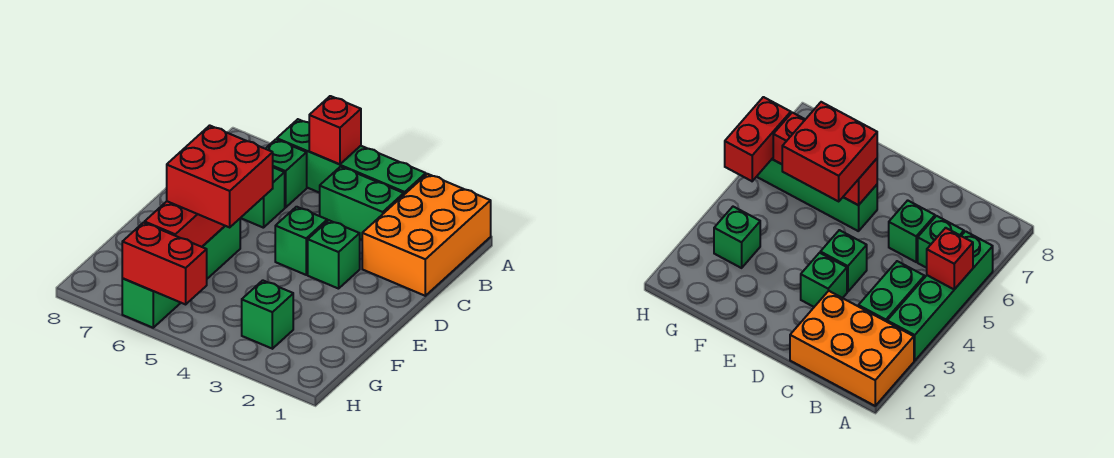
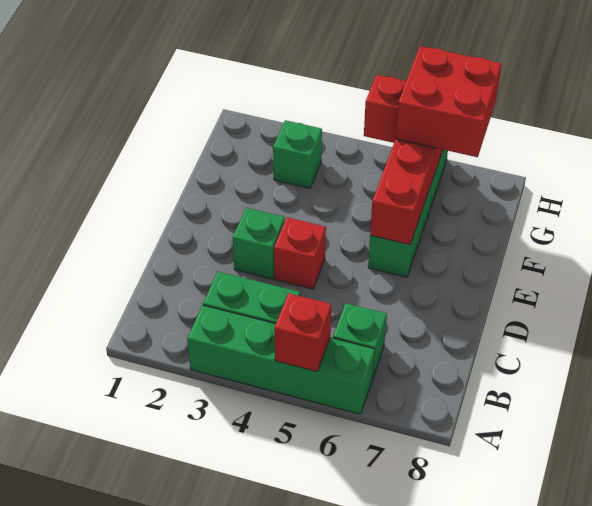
orange 2x3 brick [362,174,491,296] -> none
green 1x1 brick [241,168,285,228] -> none
green 1x1 brick [275,207,327,275] -> red 1x1 brick [274,218,326,289]
red 2x2 brick [167,125,273,227] -> red 2x2 brick moved to [395,46,502,157]

